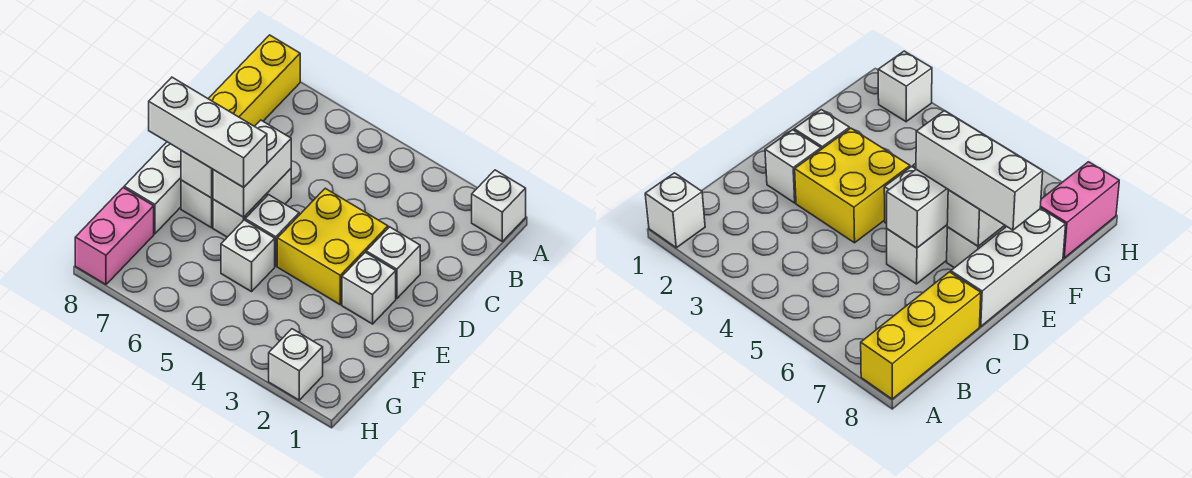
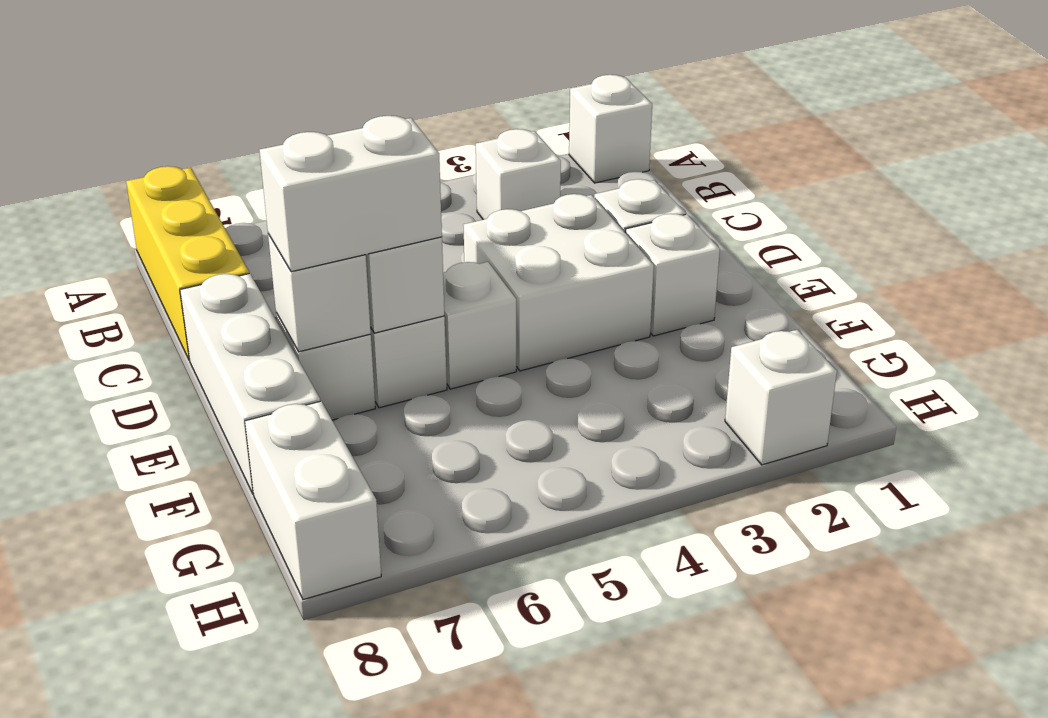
yellow 2x2 brick [277,188,388,305] -> white 2x2 brick [464,194,654,371]
white 1x3 brick [149,77,267,187] -> white 1x2 brick [260,116,442,272]
white 1x1 brick [221,220,275,292] -> white 1x1 brick moved to [476,129,561,220]
pink 1x2 brick [75,188,154,285] -> white 1x2 brick [245,401,381,600]

